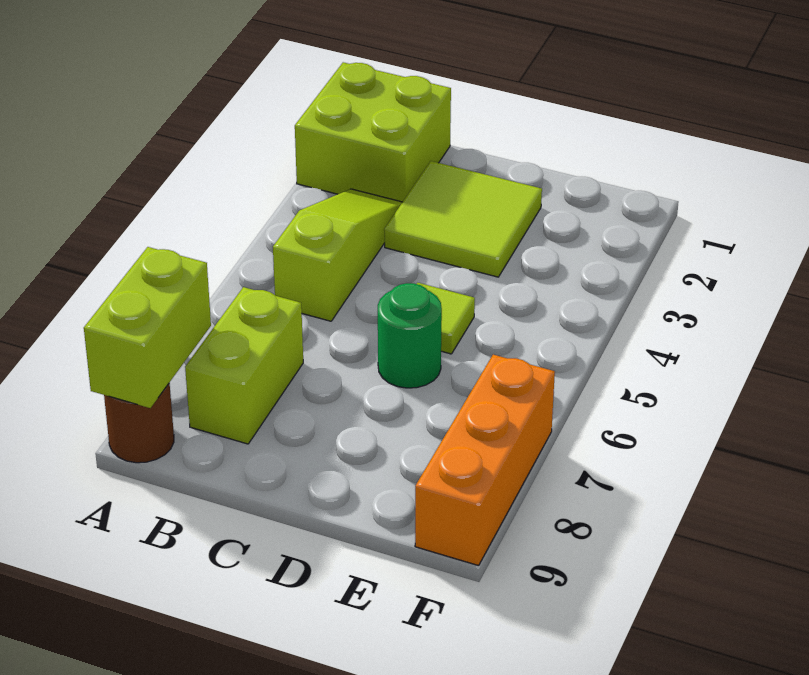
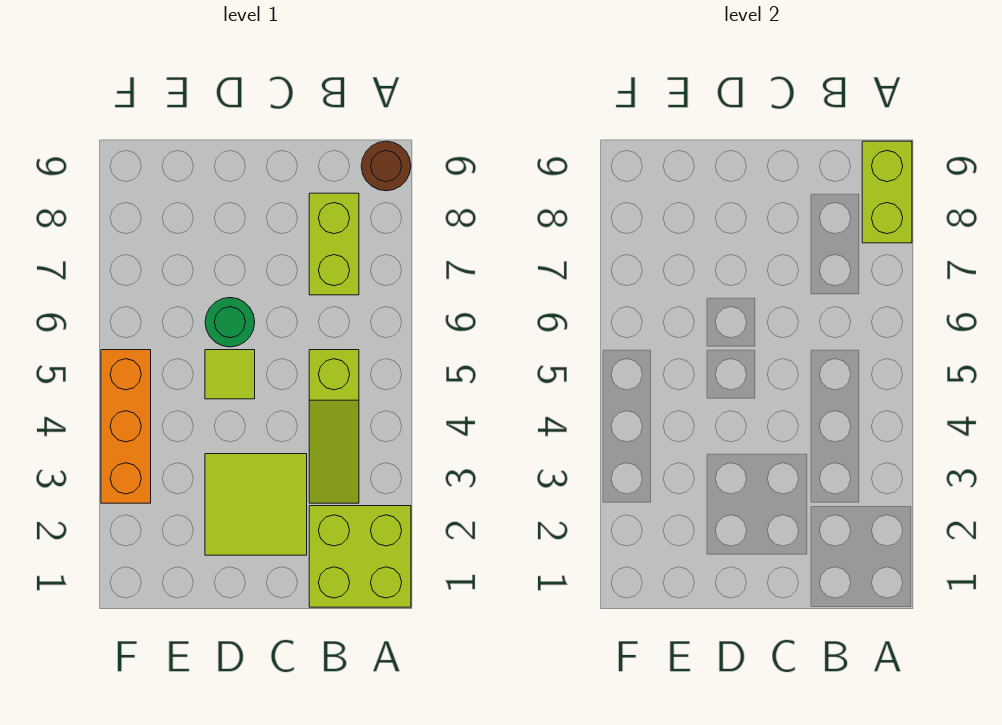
orange 1x3 brick [415,355,555,566] -> orange 1x3 brick moved to [101,350,151,503]

